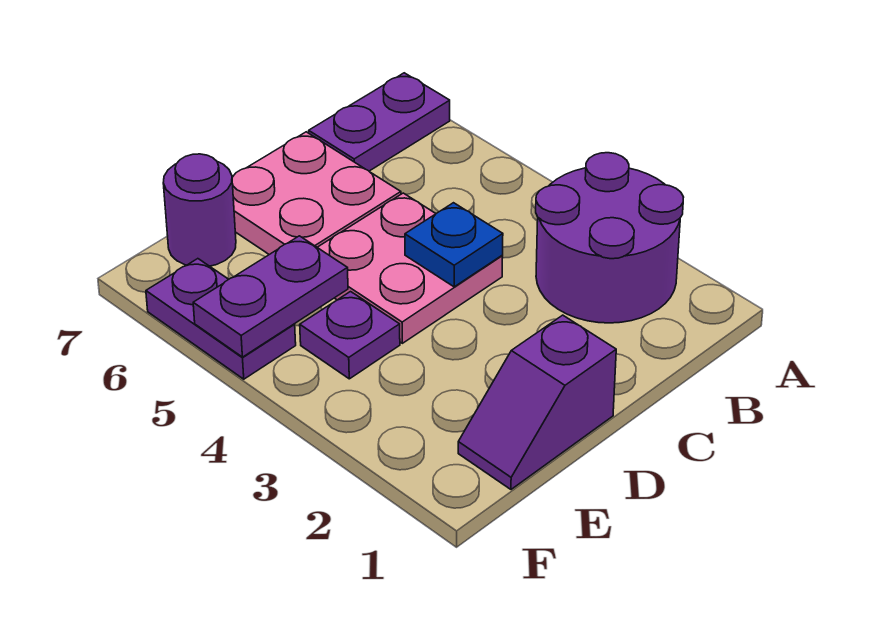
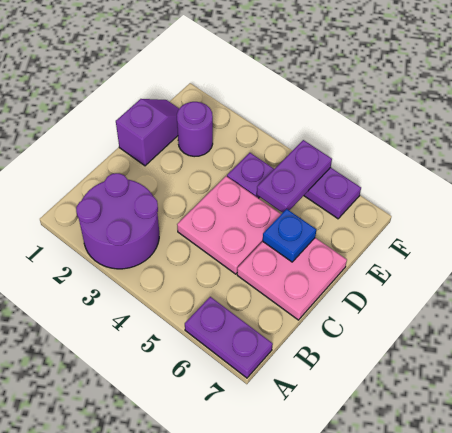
purple 1x2 plate [309,73,450,171] -> purple 1x2 plate turned to [185,297,273,378]
blue 1x1 plate [405,203,503,287] -> blue 1x1 plate moved to [263,209,316,262]
purple 1x1 round brick [163,154,236,266] -> purple 1x1 round brick moved to [177,102,213,157]

